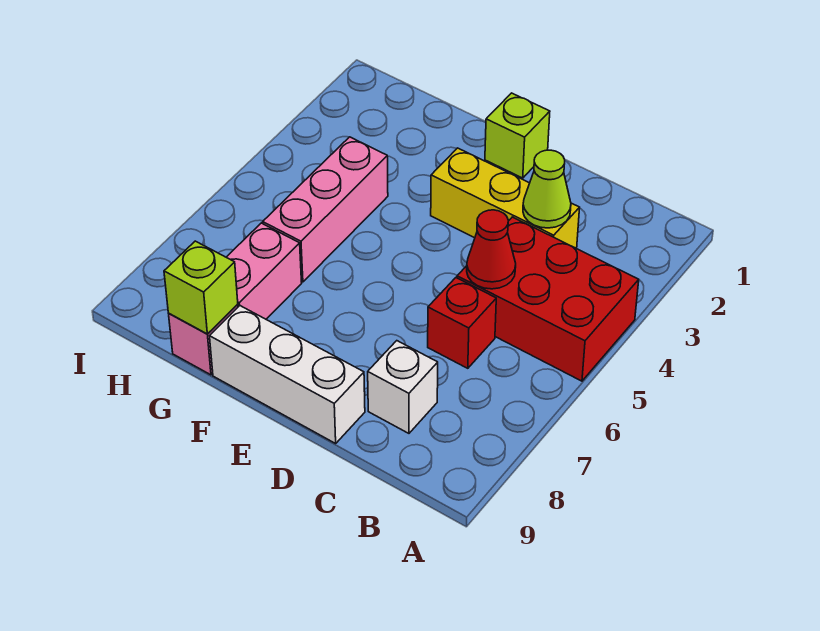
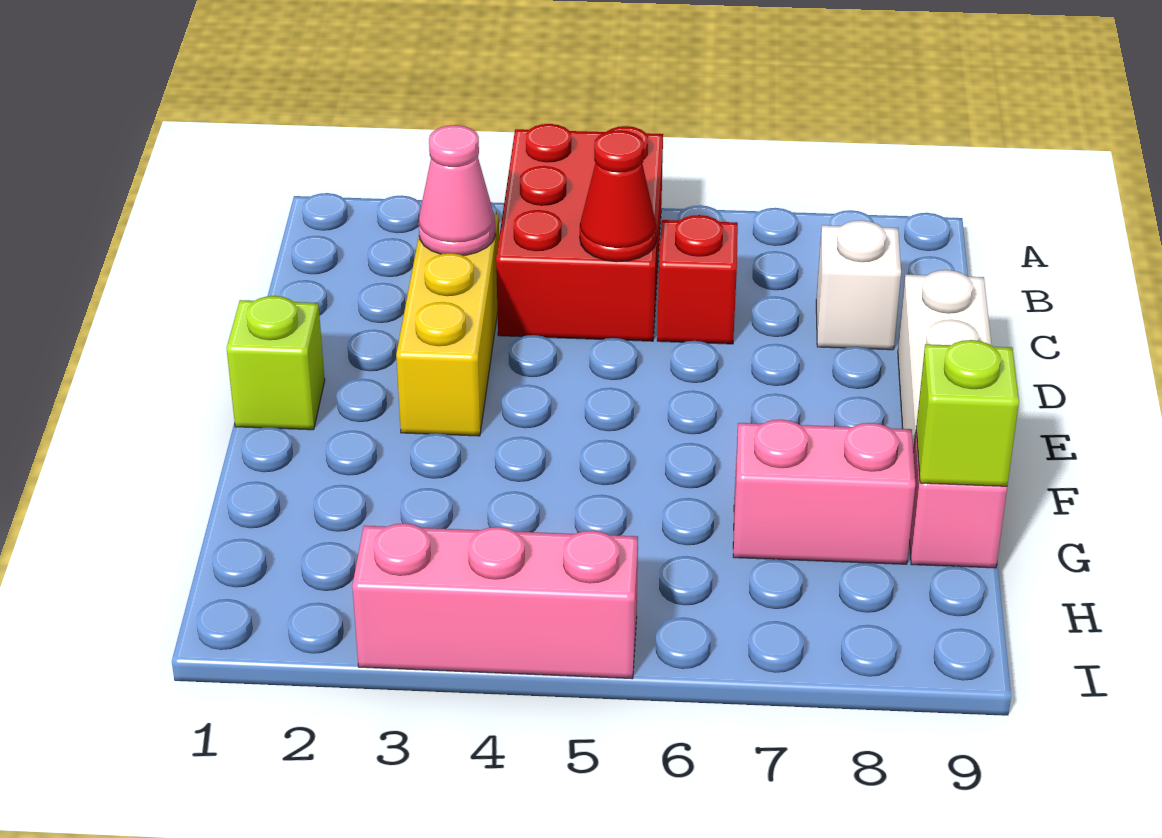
lime 1x1 cone [523,150,571,228] -> pink 1x1 cone [419,125,495,255]
pink 1x3 brick [263,137,388,282] -> pink 1x3 brick moved to [352,523,638,679]

